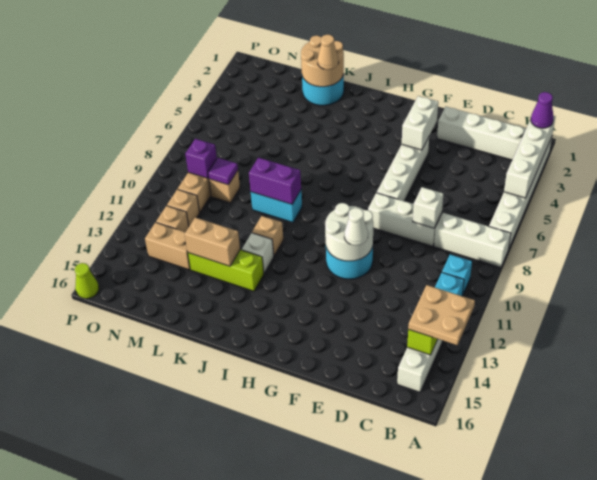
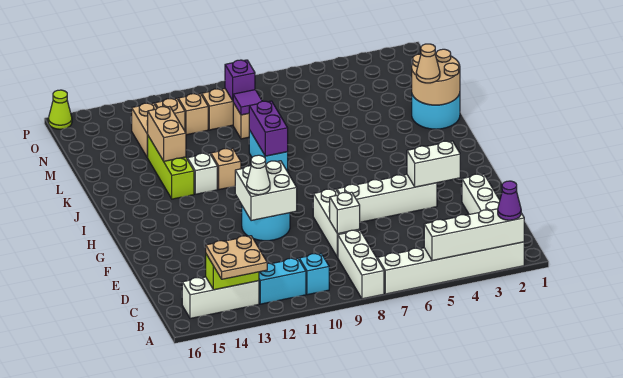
white 2x2 round brick [325,203,373,261] -> white 2x2 brick [235,161,297,221]

